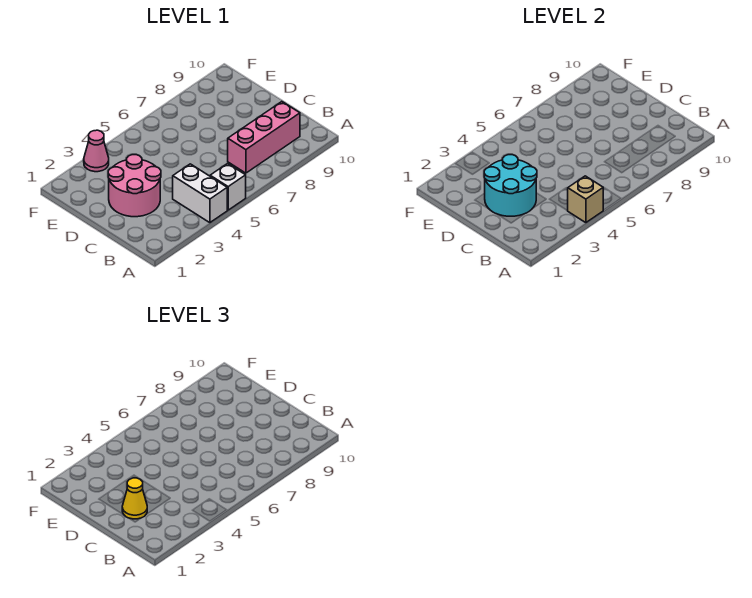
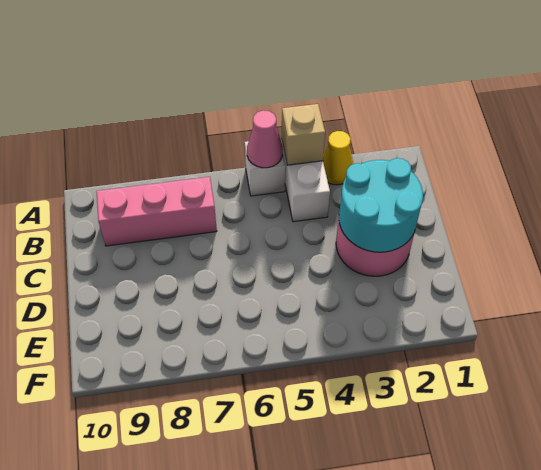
yellow 1x1 cone [122,478,147,519] -> yellow 1x1 cone moved to [323,131,353,185]
pink 1x1 cone [84,130,109,172] -> pink 1x1 cone moved to [247,110,283,168]

